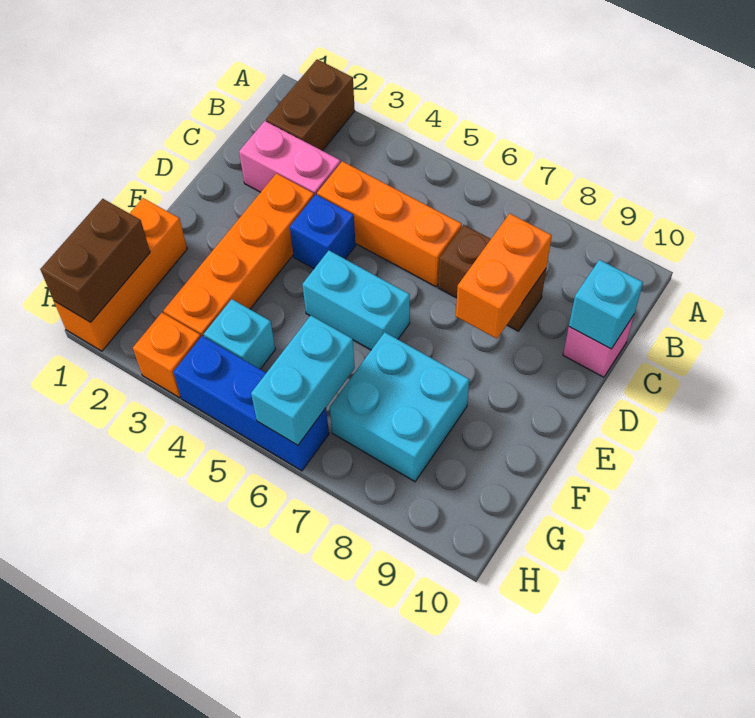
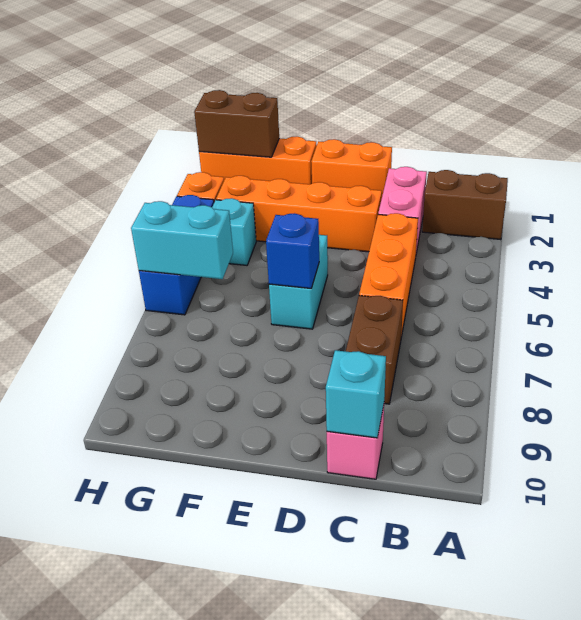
orange 1x2 brick [456,214,552,339] -> orange 1x2 brick moved to [311,139,392,199]
blue 1x1 brick [290,194,356,268] -> blue 1x1 brick moved to [266,213,319,288]
cyan 2x2 brick [330,332,469,482] -> none

